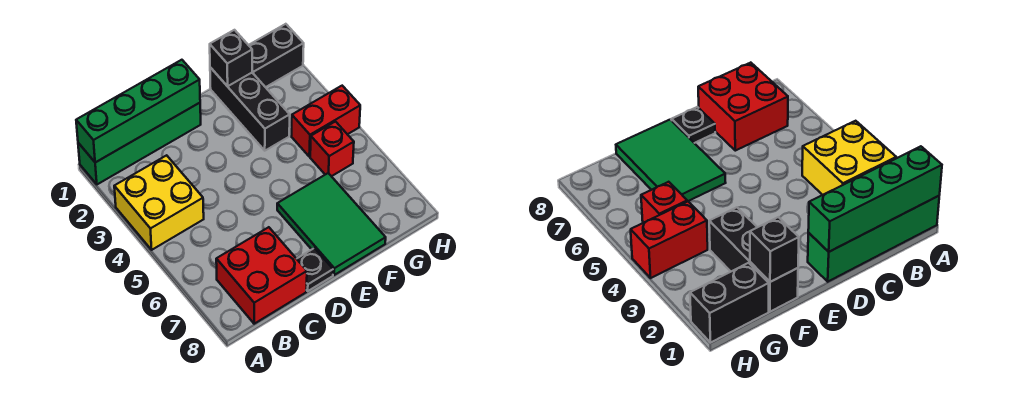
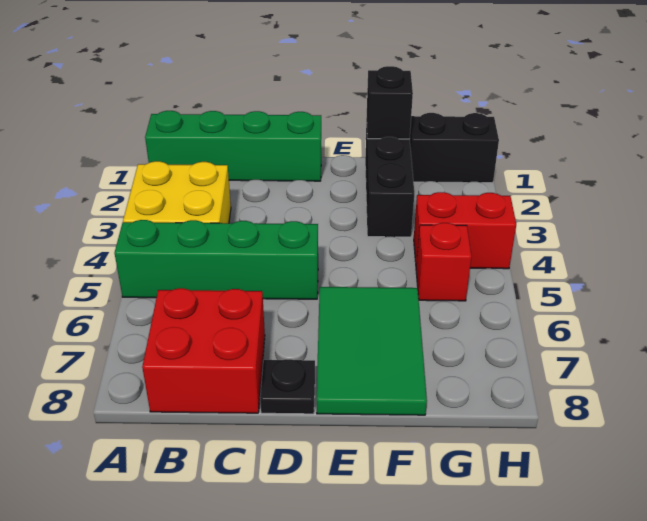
green 1x4 brick [76,60,200,162] -> green 1x4 brick moved to [115,220,318,299]

